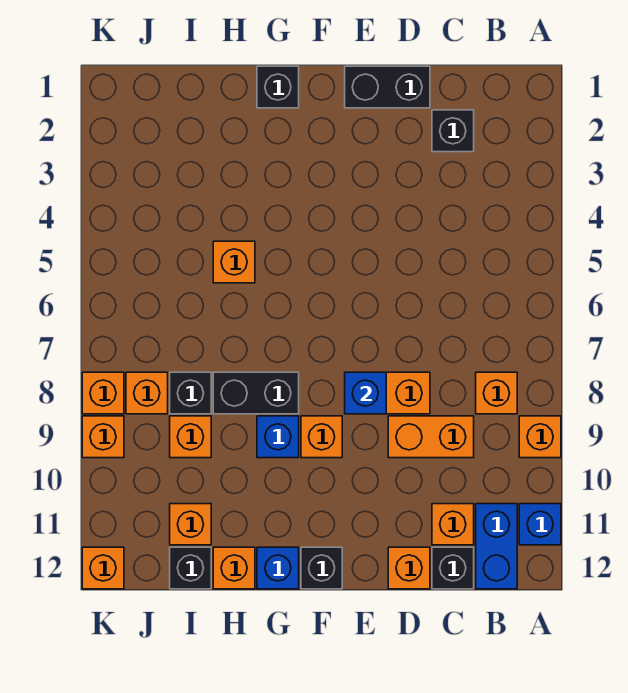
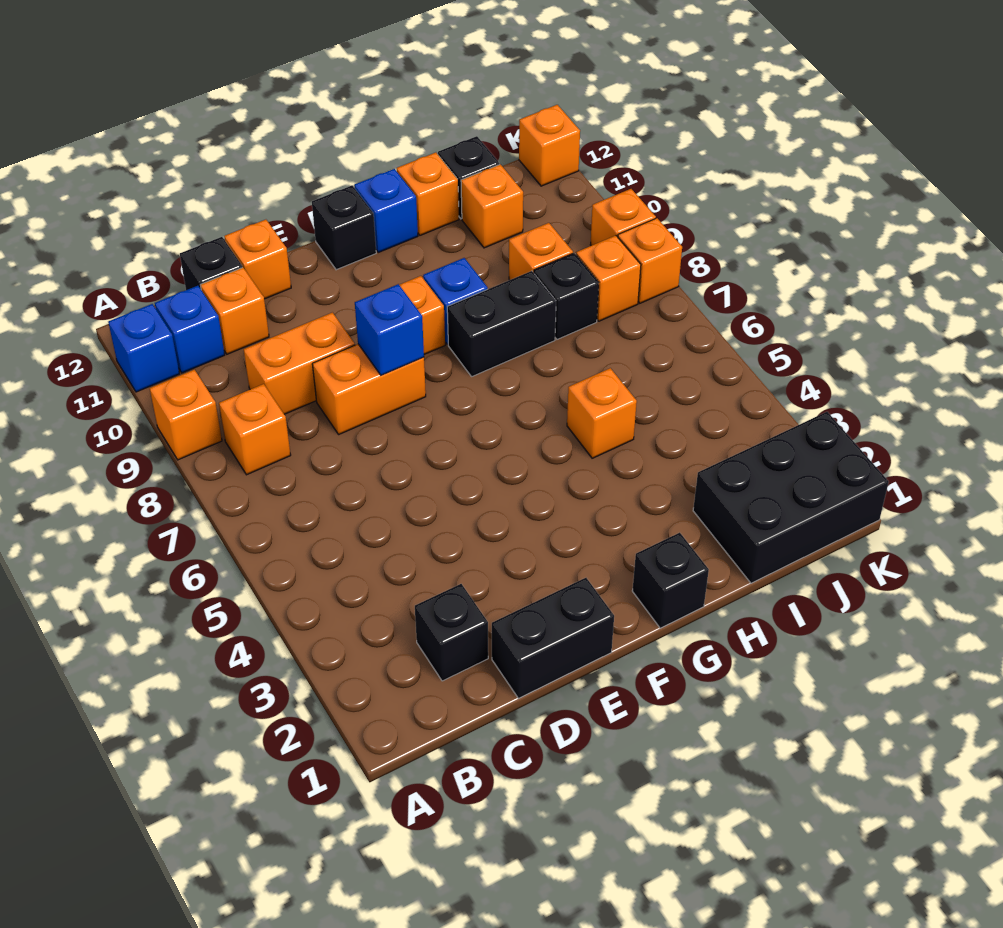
blue 1x2 brick [476,504,517,589] -> blue 1x1 brick [155,286,225,373]
none -> black 2x3 brick [693,412,889,583]

